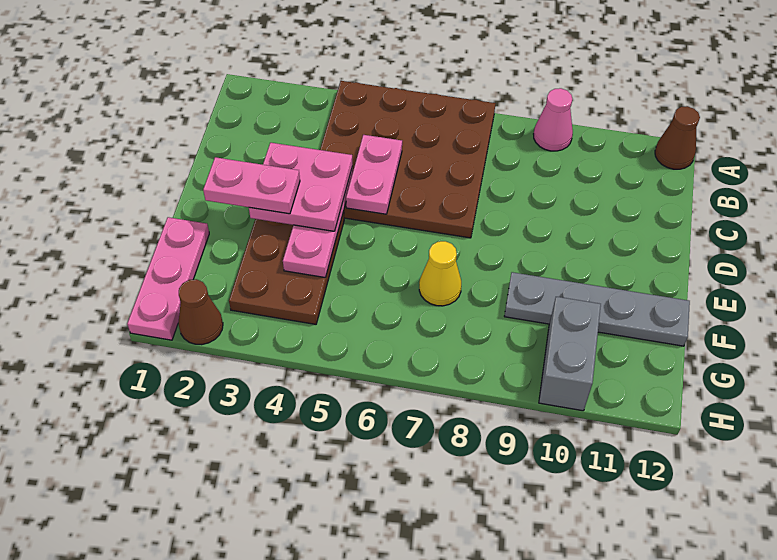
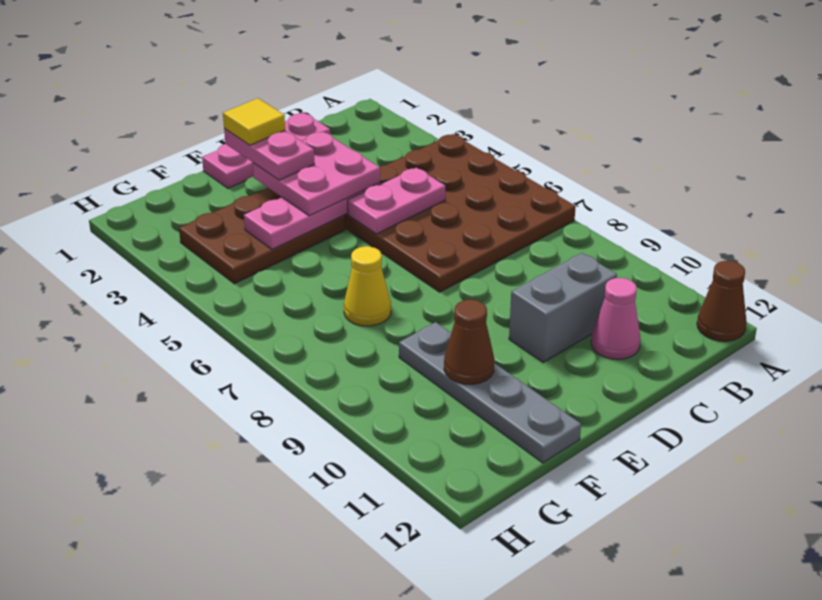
pink 1x1 cone [534,88,573,151] -> pink 1x1 cone moved to [591,278,640,359]
none -> yellow 1x1 tile [223,98,285,145]
pink 1x3 plate [127,217,209,340] -> pink 1x3 plate moved to [202,113,330,188]
grey 1x2 brick [539,297,601,411] -> grey 1x2 brick moved to [509,253,617,363]
brown 1x1 cone [178,279,223,345] -> brown 1x1 cone moved to [444,300,494,384]

